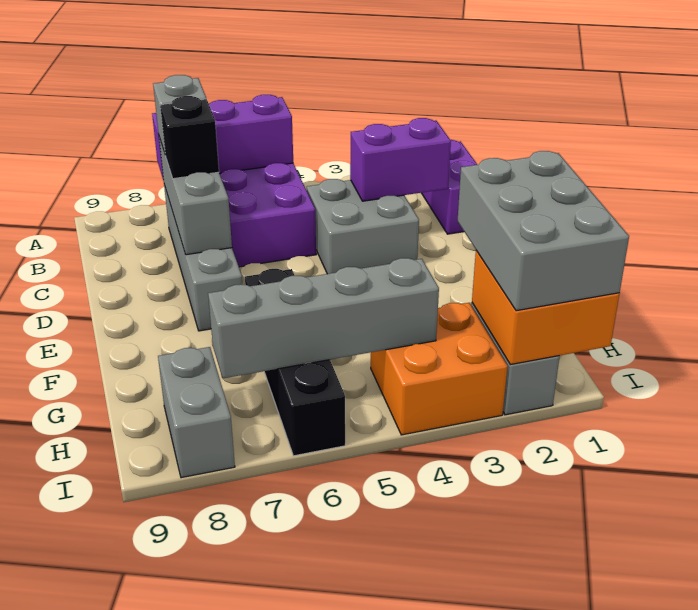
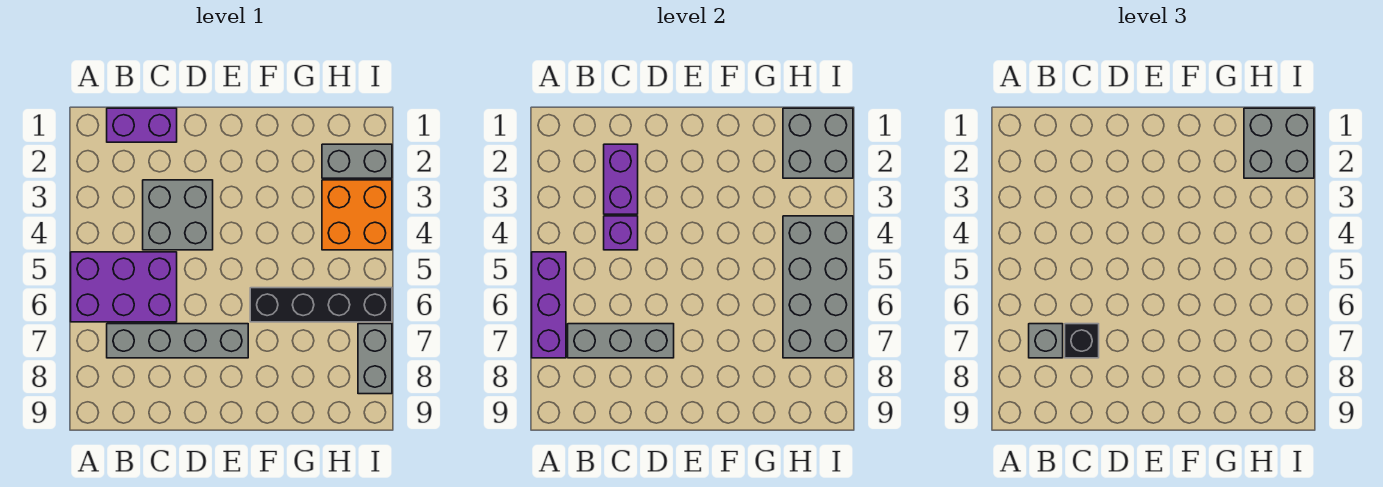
none -> purple 1x1 brick [604,216,638,250]
grey 2x3 brick [458,151,629,311] -> grey 2x2 brick [1244,108,1314,178]
orange 2x2 brick [472,250,619,365] -> grey 2x2 brick [783,108,853,178]
grey 1x4 brick [208,258,439,378] -> grey 2x4 brick [783,216,853,358]
grey 1x2 brick [158,347,235,478] -> grey 1x2 brick turned to [358,324,392,394]

